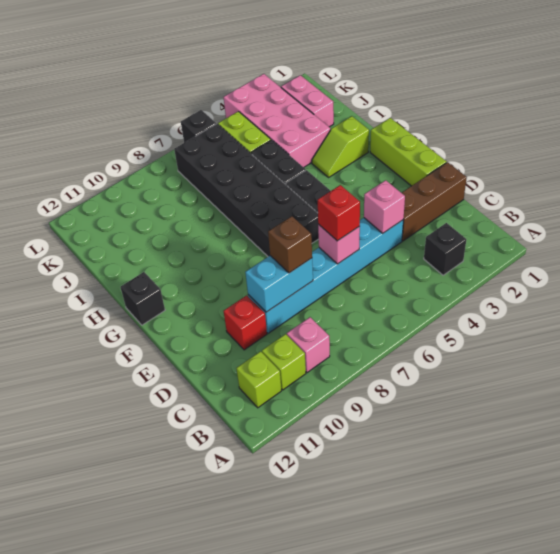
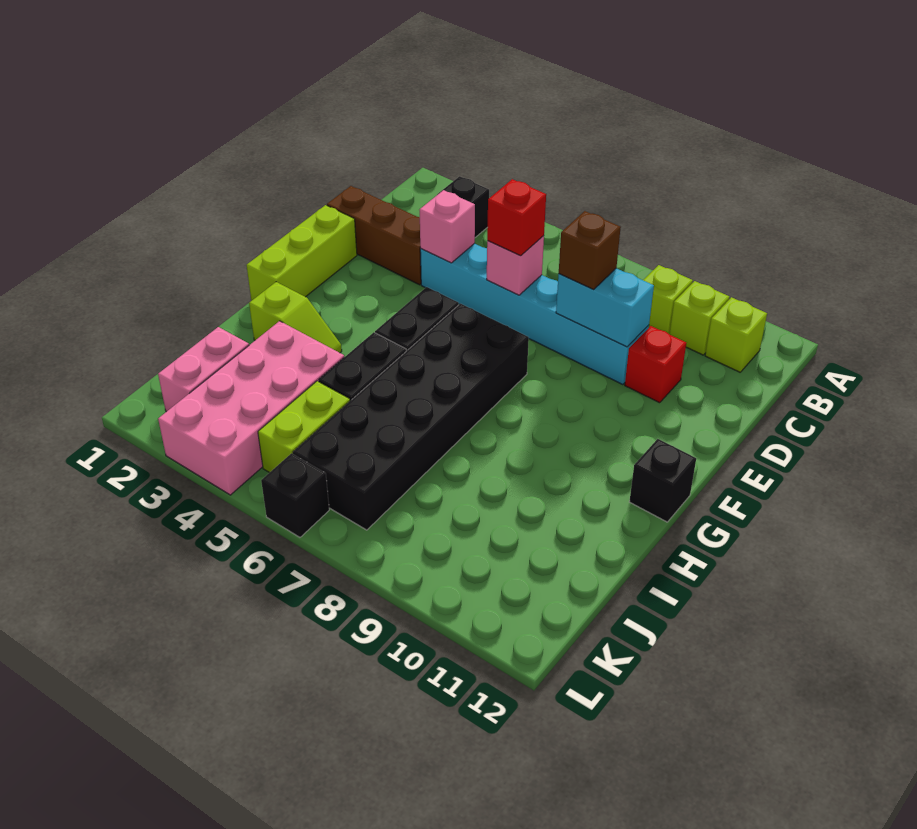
pink 1x1 brick [287,317,330,373] -> lime 1x1 brick [643,265,693,334]

